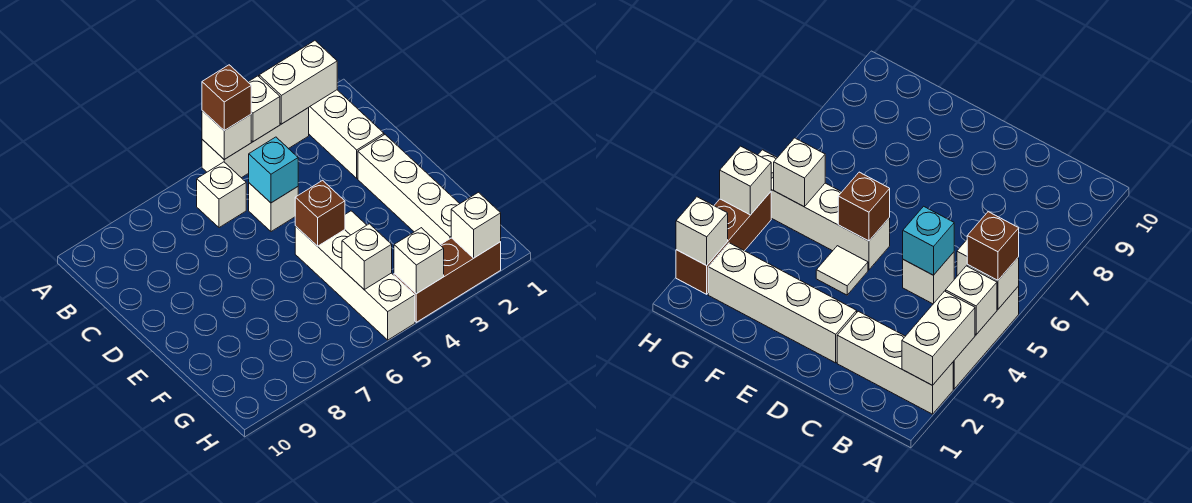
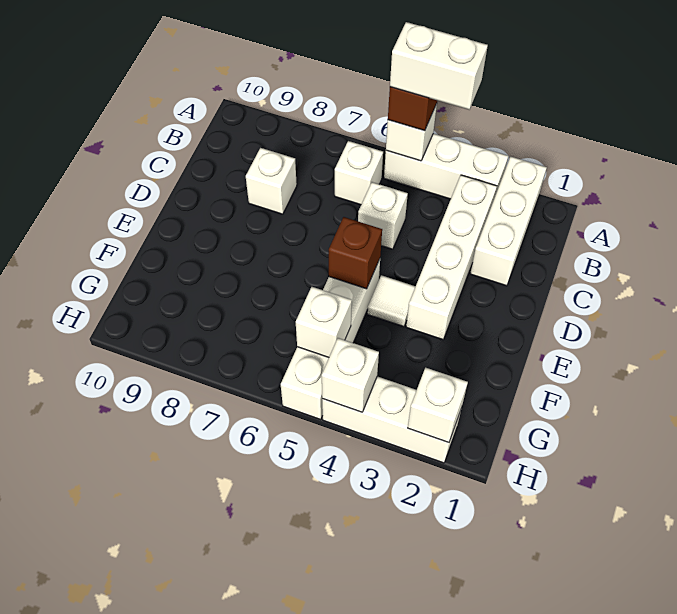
white 1x2 brick [259,41,337,124] -> white 1x2 brick moved to [390,22,488,110]
white 1x1 brick [248,76,280,142] -> white 1x1 brick moved to [246,148,297,214]
cyan 1x1 brick [249,137,298,203] -> none
white 1x4 brick [358,135,460,245] -> white 1x4 brick moved to [406,175,497,339]
brown 1x3 brick [394,238,501,322] -> white 1x3 brick [322,376,461,463]

